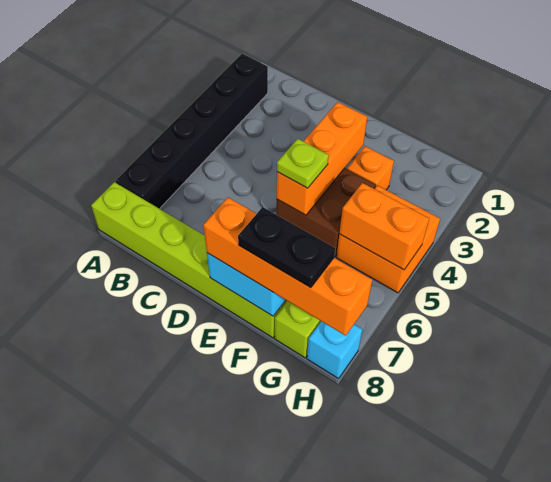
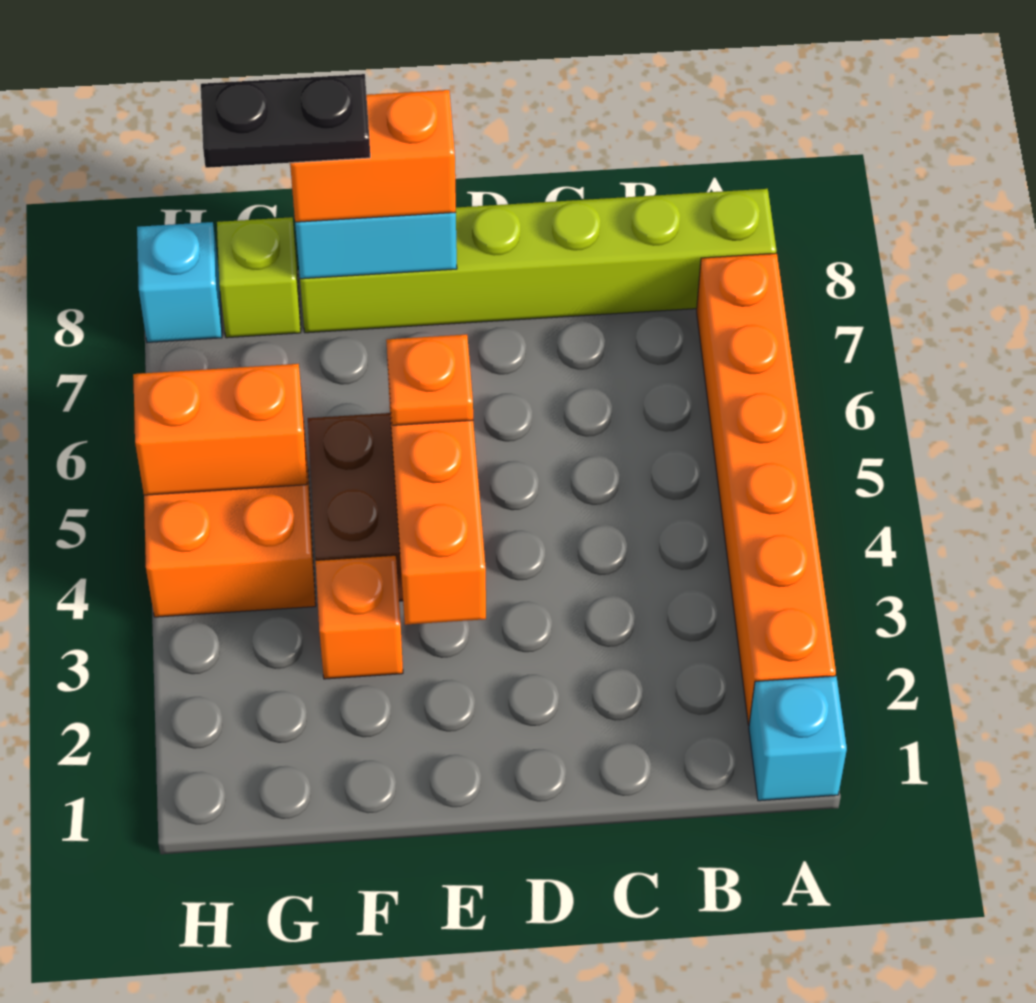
none -> cyan 1x1 brick [749,676,847,801]
black 1x6 brick [116,54,268,209] -> orange 1x6 brick [697,253,836,725]
lime 1x1 plate [277,139,329,188] -> orange 1x1 plate [386,334,473,425]
orange 1x4 brick [203,198,372,336] -> orange 1x2 brick [290,90,456,222]

